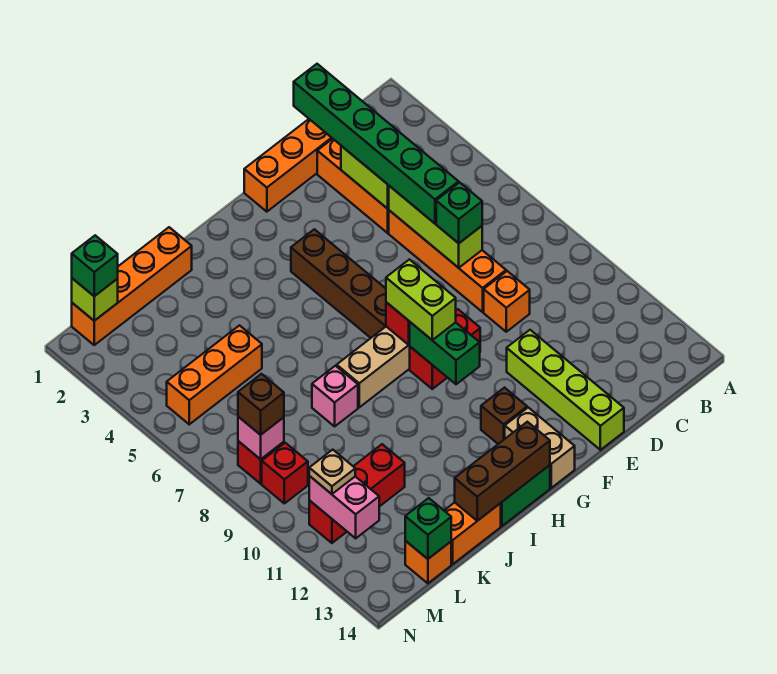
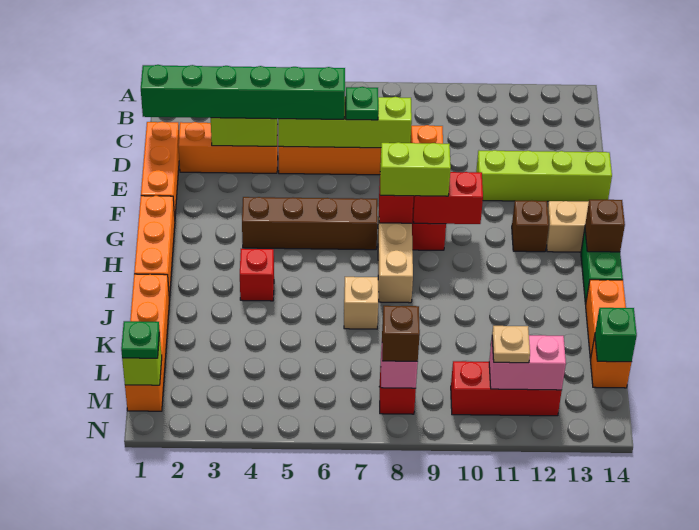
lime 1x3 brick [389,186,482,268] -> lime 1x4 brick [278,97,412,148]
green 1x1 brick [436,182,482,243] -> green 1x1 plate [346,87,378,120]
green 1x2 brick [409,322,480,384] -> red 1x2 brick [413,172,483,224]
brown 1x3 brick [455,422,550,521] -> brown 1x1 brick [585,199,625,252]
none -> tan 1x1 brick [344,277,378,329]
pink 1x1 brick [312,366,358,426] -> none
orange 1x3 brick [167,325,262,424] -> orange 1x3 brick moved to [134,196,175,298]
red 1x3 brick [309,444,405,543] -> red 1x3 brick turned to [451,361,562,416]
green 1x1 brick [72,235,118,296] -> green 1x1 plate [121,321,160,358]
red 1x1 brick [262,443,308,503] -> red 1x1 brick moved to [240,249,274,301]

